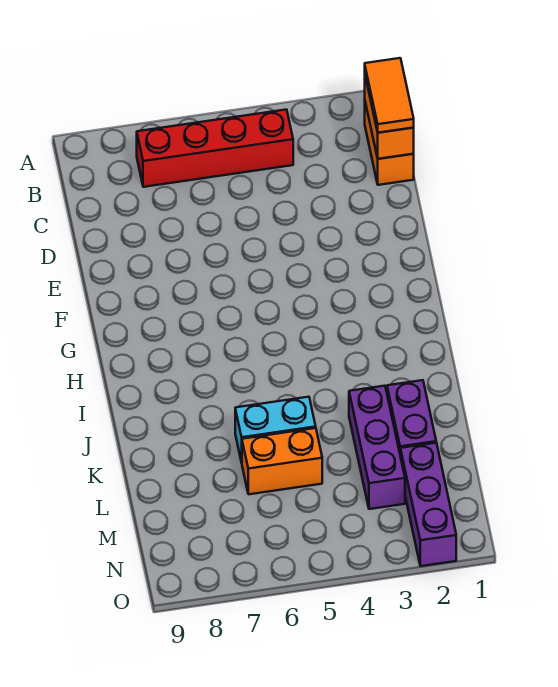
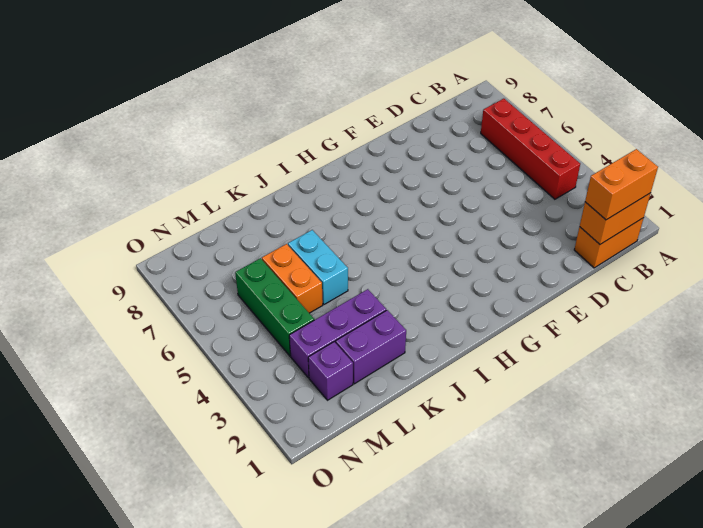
orange 1x2 tile [365,58,414,133] -> orange 1x2 brick [585,149,658,220]
purple 1x3 brick [400,443,456,566] -> purple 1x1 brick [308,342,353,400]
none -> green 1x3 brick [235,258,314,356]

